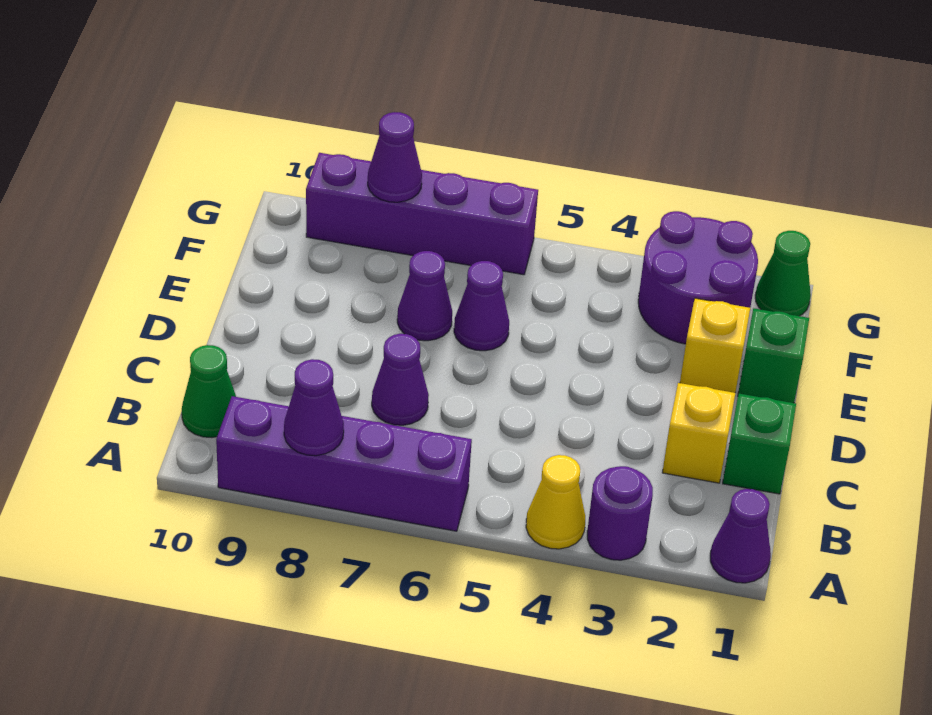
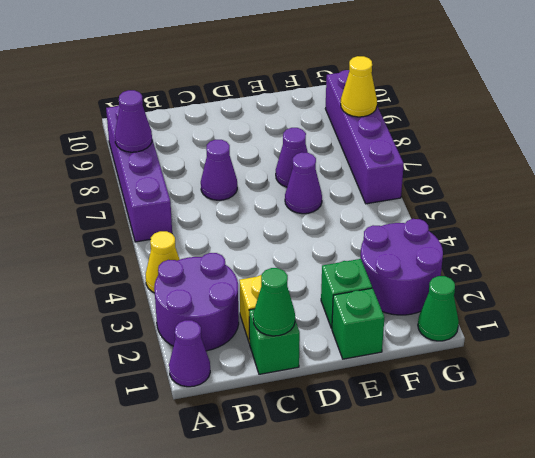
purple 1x1 round brick [587,466,653,560] -> purple 2x2 round brick [154,253,239,351]
green 1x1 cone [182,345,236,437] -> green 1x1 cone moved to [253,268,295,336]
yellow 1x1 brick [680,298,750,393] -> green 1x1 brick [321,259,372,328]
purple 1x1 cone [368,112,422,202] -> yellow 1x1 cone [341,56,377,117]

